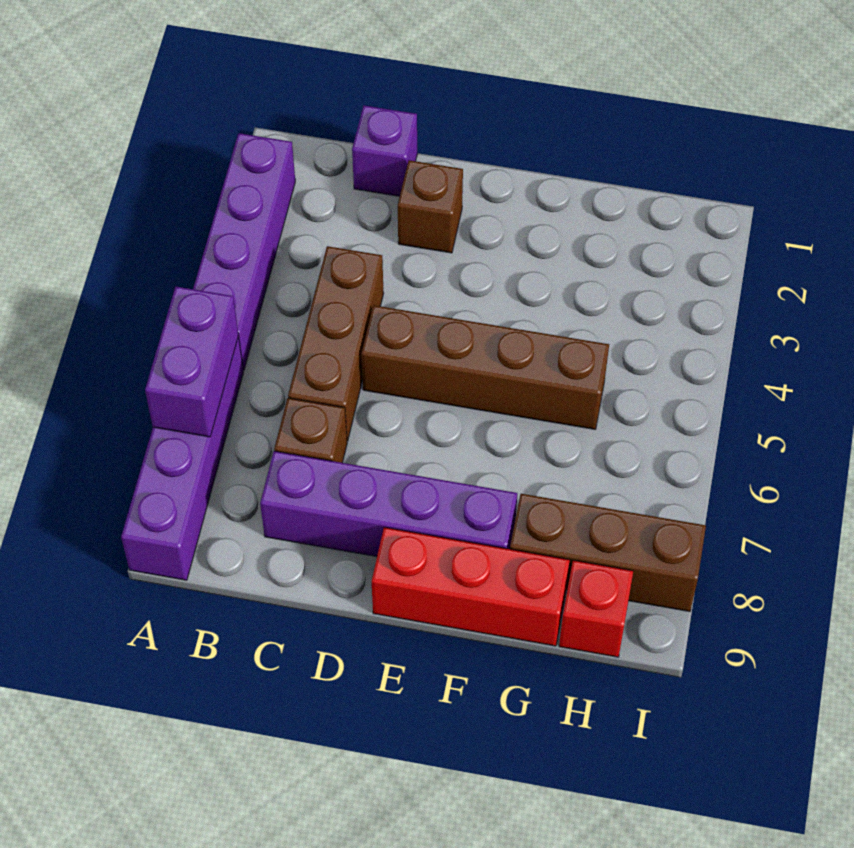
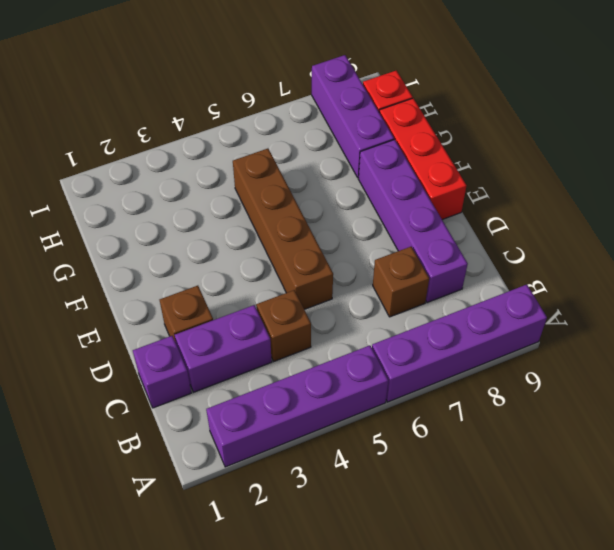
purple 1x2 brick [145,287,238,437] -> purple 1x2 brick moved to [175,305,272,392]
brown 1x3 brick [288,246,384,441] -> brown 1x1 brick [256,290,311,361]
brown 1x3 brick [510,494,706,612] -> purple 1x3 brick [312,55,394,178]

